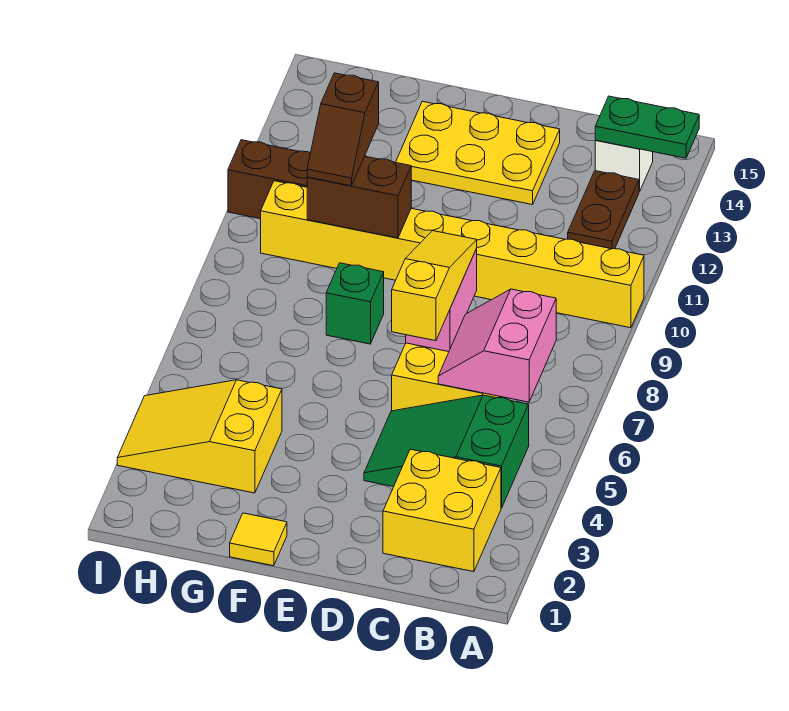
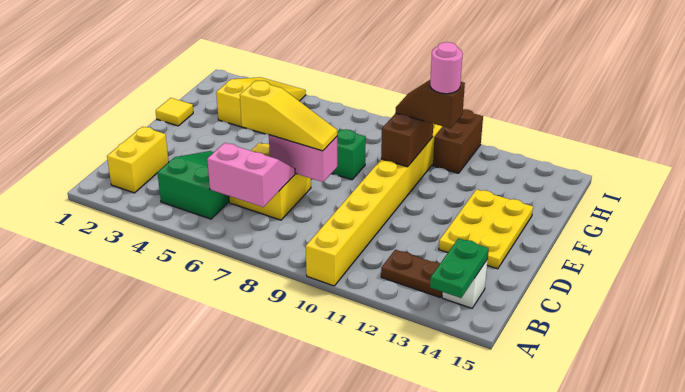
yellow 2x2 brick [383,449,501,572] -> yellow 1x2 brick [107,127,169,193]
none -> pink 1x1 round brick [430,42,463,94]

